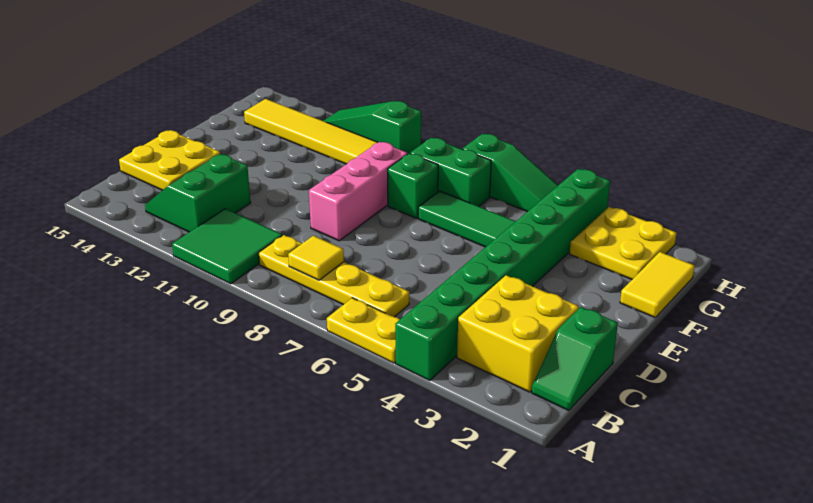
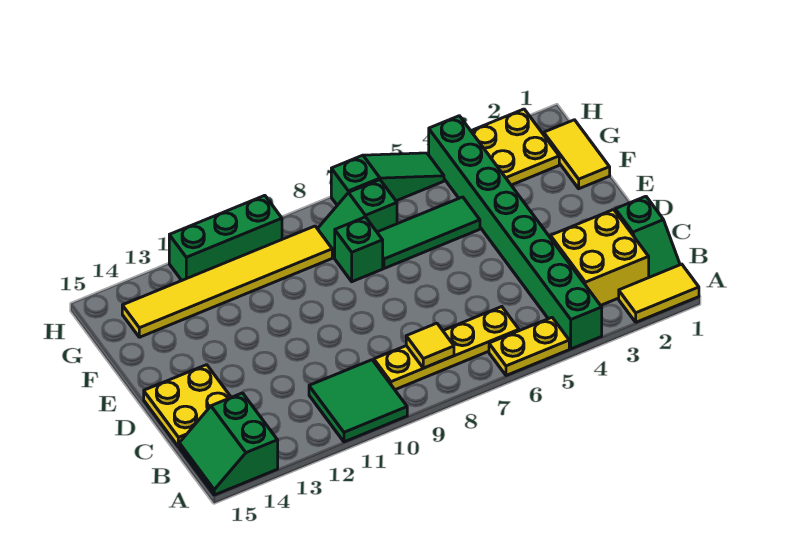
none -> yellow 1x2 tile [619,264,699,322]
green 2x2 slope [145,154,251,232] -> green 2x2 slope moved to [179,393,278,495]
pink 1x3 brick [309,142,408,241] -> none
green 1x2 brick [410,138,491,206] -> green 1x2 slope [318,180,397,258]
green 1x3 slope [324,101,421,154] -> green 1x3 brick [169,195,282,280]

